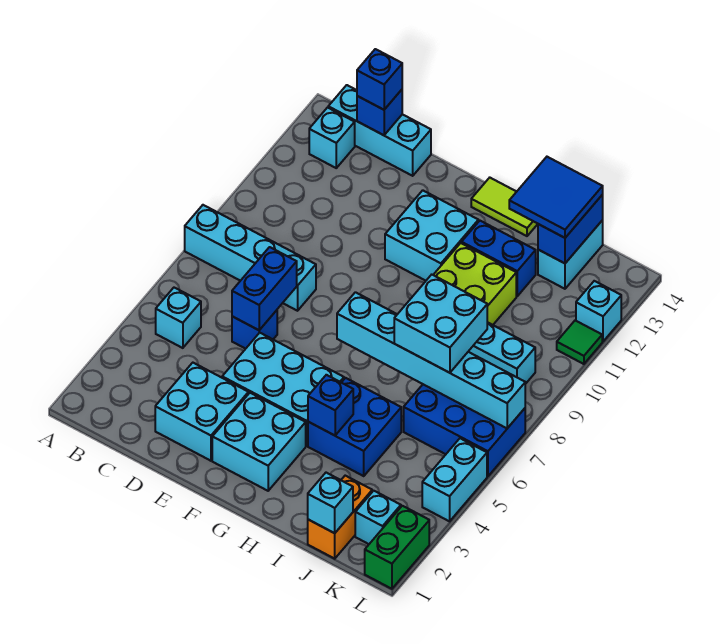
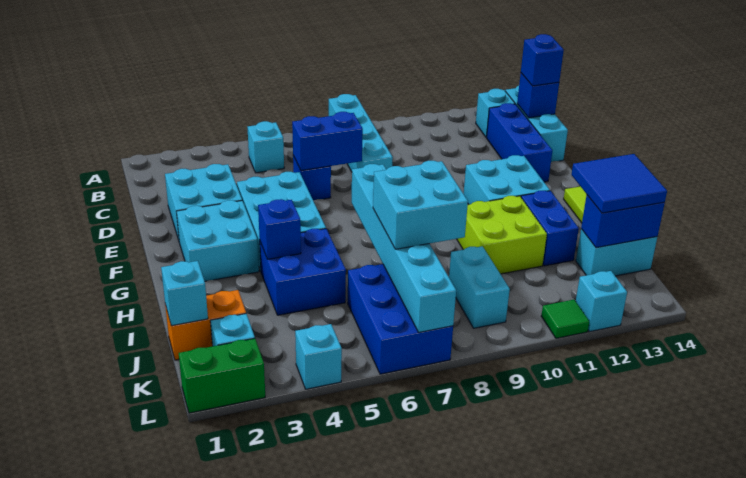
none -> blue 1x3 brick [487,103,553,182]
cyan 1x2 brick [422,438,487,521] -> cyan 1x1 brick [295,324,342,389]

